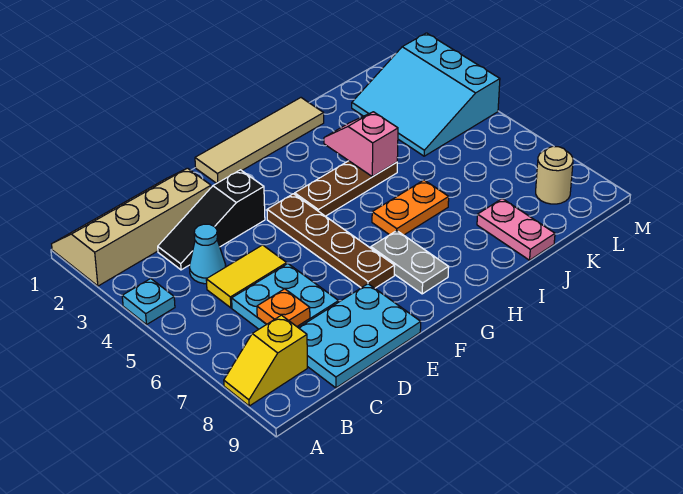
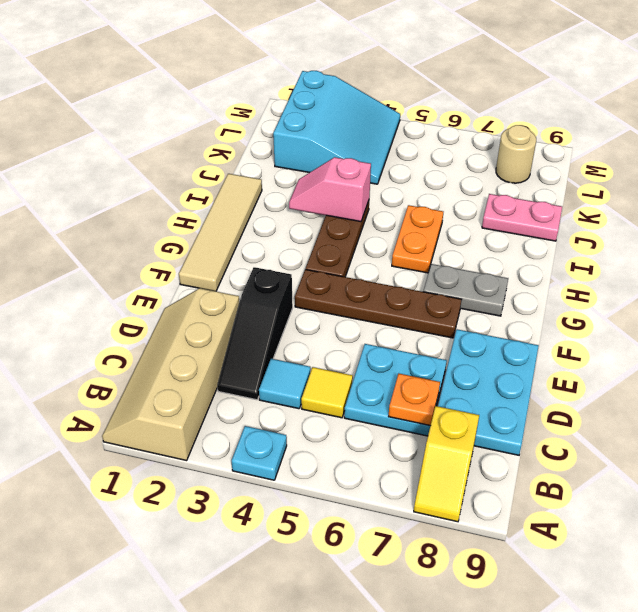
cyan 1x1 cone [189,224,226,284] -> cyan 1x1 tile [259,359,310,409]
yellow 1x2 tile [206,245,287,308] -> yellow 1x1 tile [301,367,353,418]
cyan 3x3 slope [352,33,500,156] -> cyan 3x3 slope turned to [273,71,400,184]

